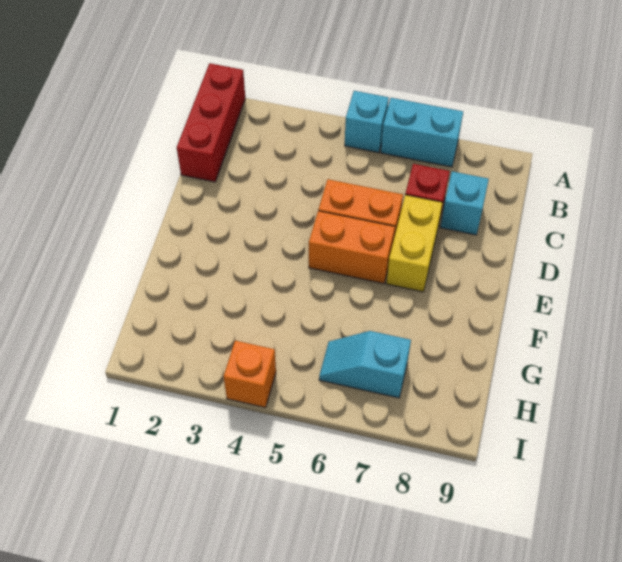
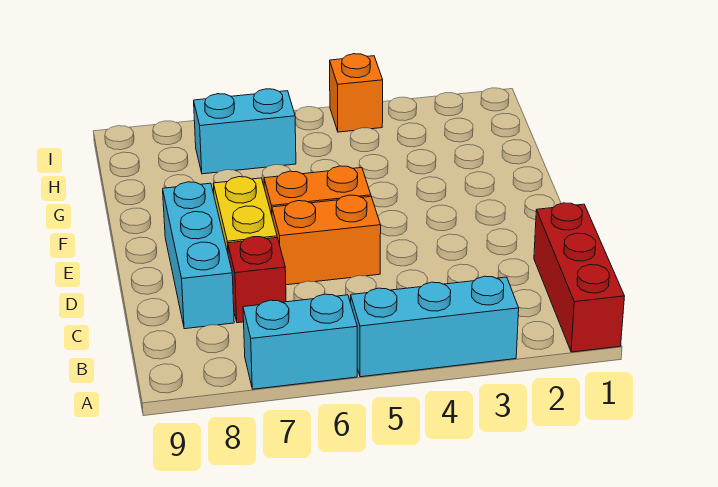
cyan 1x1 brick [345,91,389,153] -> cyan 1x3 brick [351,276,519,377]
cyan 1x1 brick [440,171,489,235] -> cyan 1x3 brick [163,182,234,329]
cyan 1x2 slope [319,331,411,398] -> cyan 1x2 brick [194,89,296,174]

